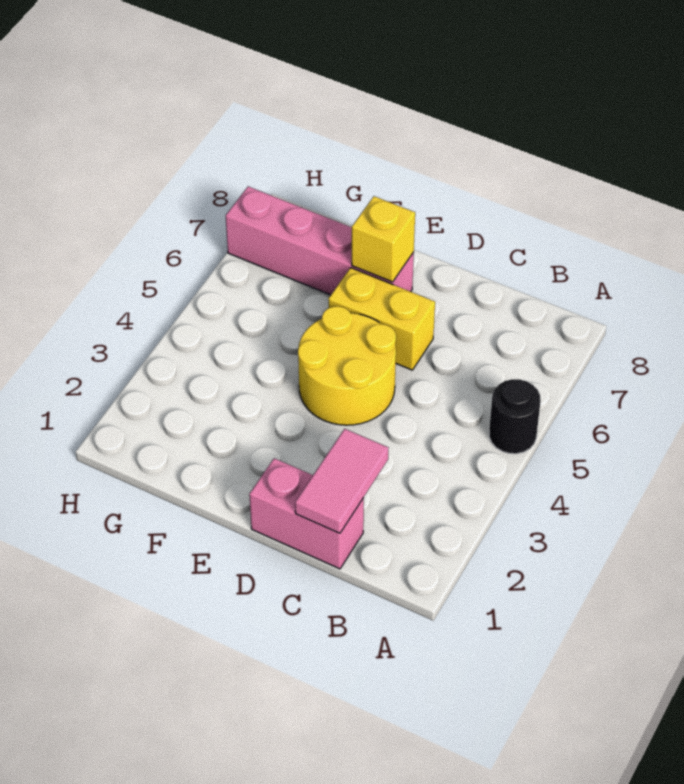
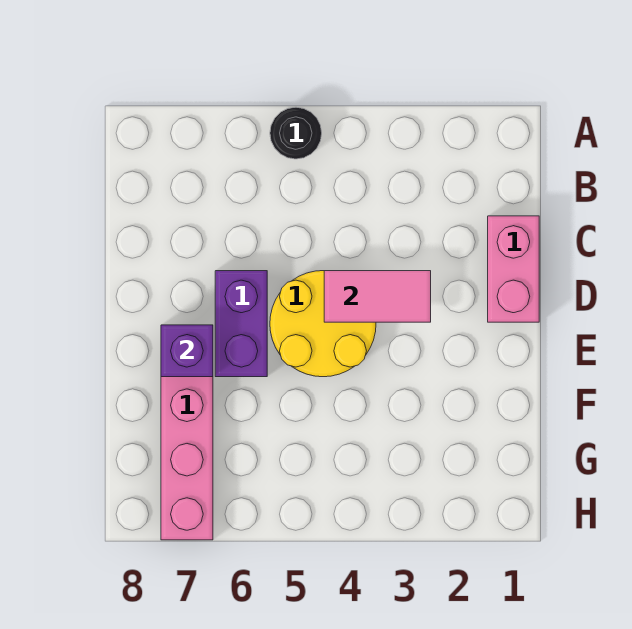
pink 1x2 tile [295,429,388,533] -> pink 1x2 tile moved to [324,271,431,322]
yellow 1x2 brick [328,268,435,370] -> purple 1x2 brick [215,271,267,377]
yellow 1x1 brick [352,196,415,282] -> purple 1x1 brick [161,325,213,377]

